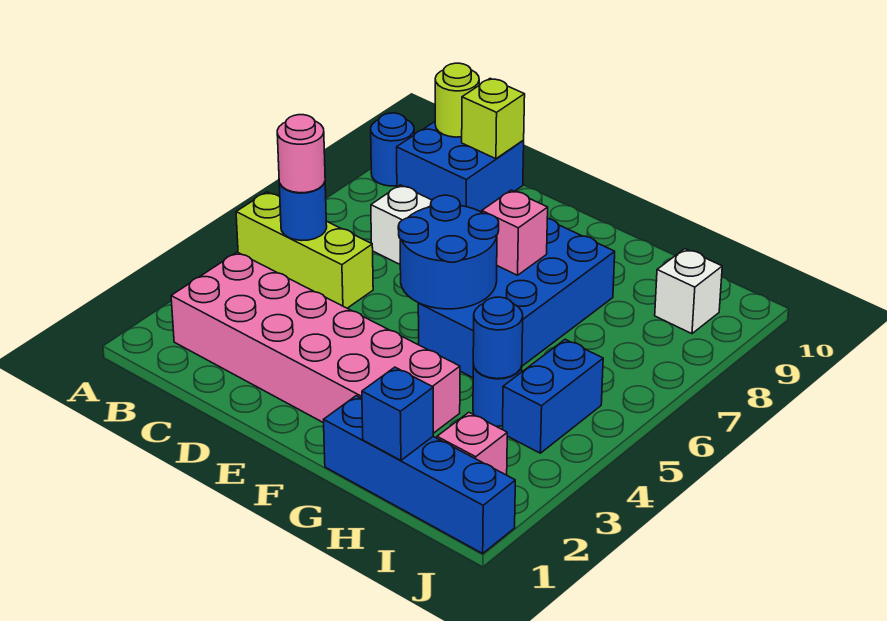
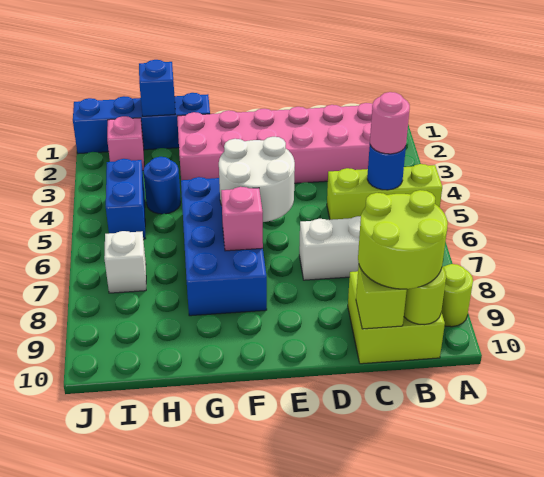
blue 1x1 round brick [371,113,414,186] -> lime 1x1 round brick [441,264,473,327]
blue 2x2 brick [397,122,524,212] -> lime 2x2 brick [348,271,445,364]
none -> lime 2x2 round brick [358,190,448,289]
blue 2x2 round brick [398,195,499,309] -> white 2x2 round brick [219,137,295,222]
blue 1x1 round brick [473,297,523,379] -> none
white 1x1 brick [655,249,722,334] -> white 1x1 brick moved to [104,231,146,293]

